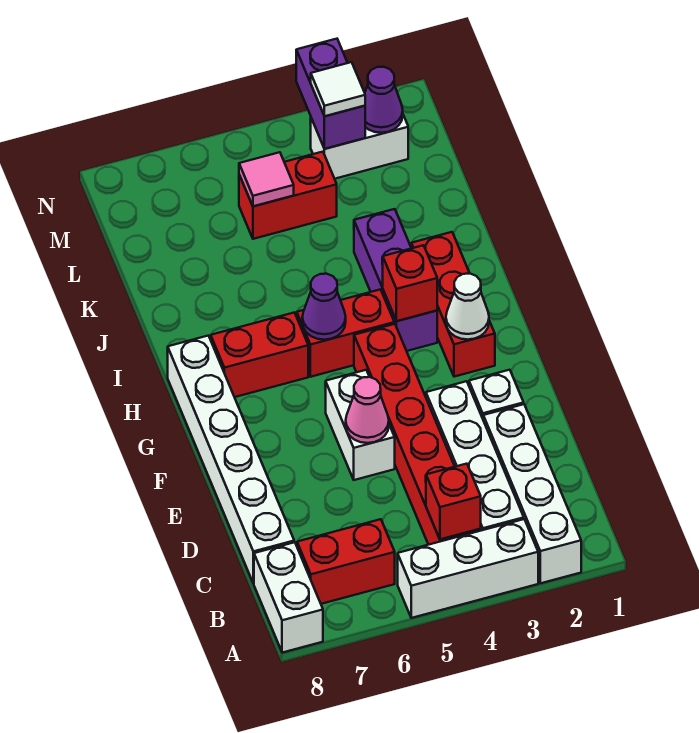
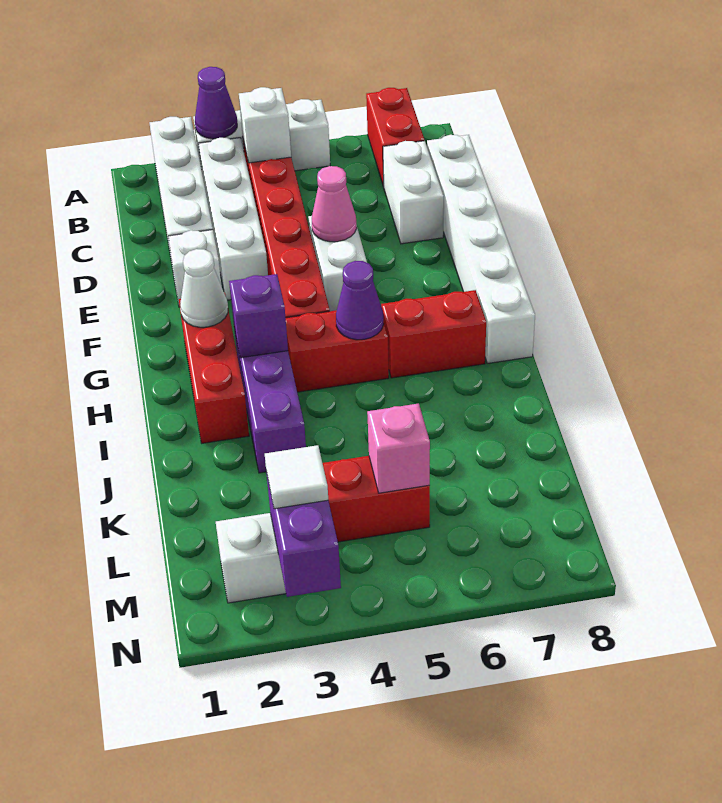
white 1x2 brick [254,542,323,653] -> white 1x2 brick moved to [383,141,444,244]
red 1x1 brick [426,464,481,539] -> white 1x1 brick [239,87,291,163]
red 1x2 brick [297,519,395,604] -> red 1x2 brick turned to [366,88,424,187]
red 1x1 brick [383,245,437,321] -> purple 1x1 brick [229,274,288,358]
pink 1x1 tile [239,152,294,206] -> pink 1x1 brick [367,404,430,493]
purple 1x1 cone [365,67,403,133] -> purple 1x1 cone moved to [195,67,237,139]

